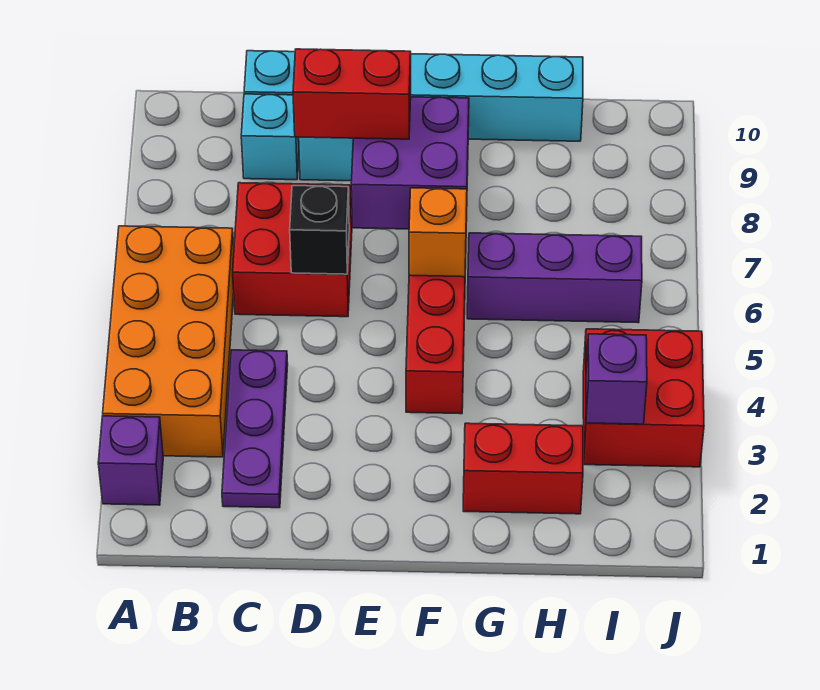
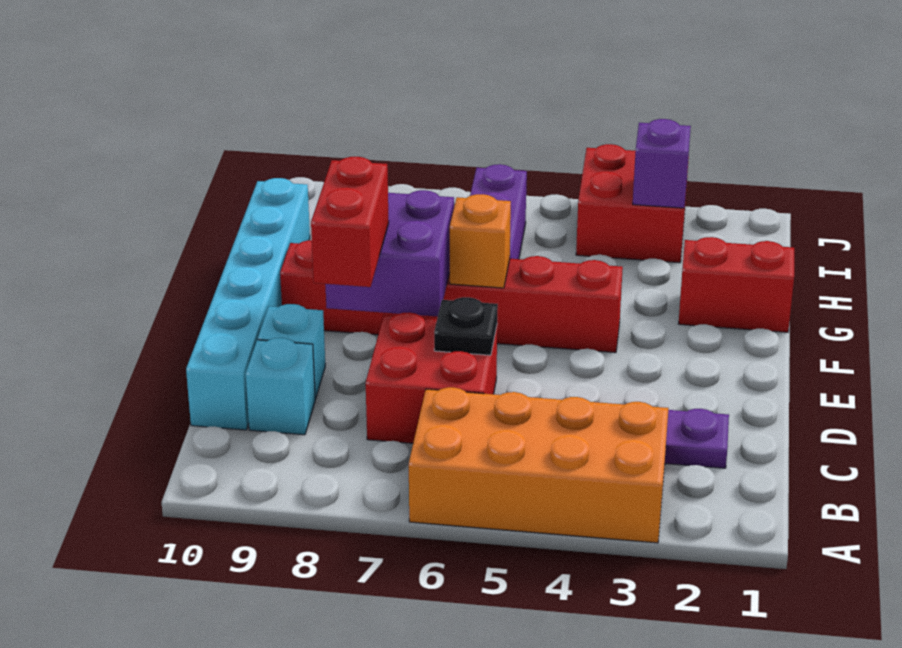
purple 1x1 brick [98,416,163,505] -> none
black 1x1 brick [290,186,349,274] -> black 1x1 plate [434,297,498,355]
red 1x2 brick [463,423,583,514] -> red 1x2 brick turned to [678,237,794,332]

